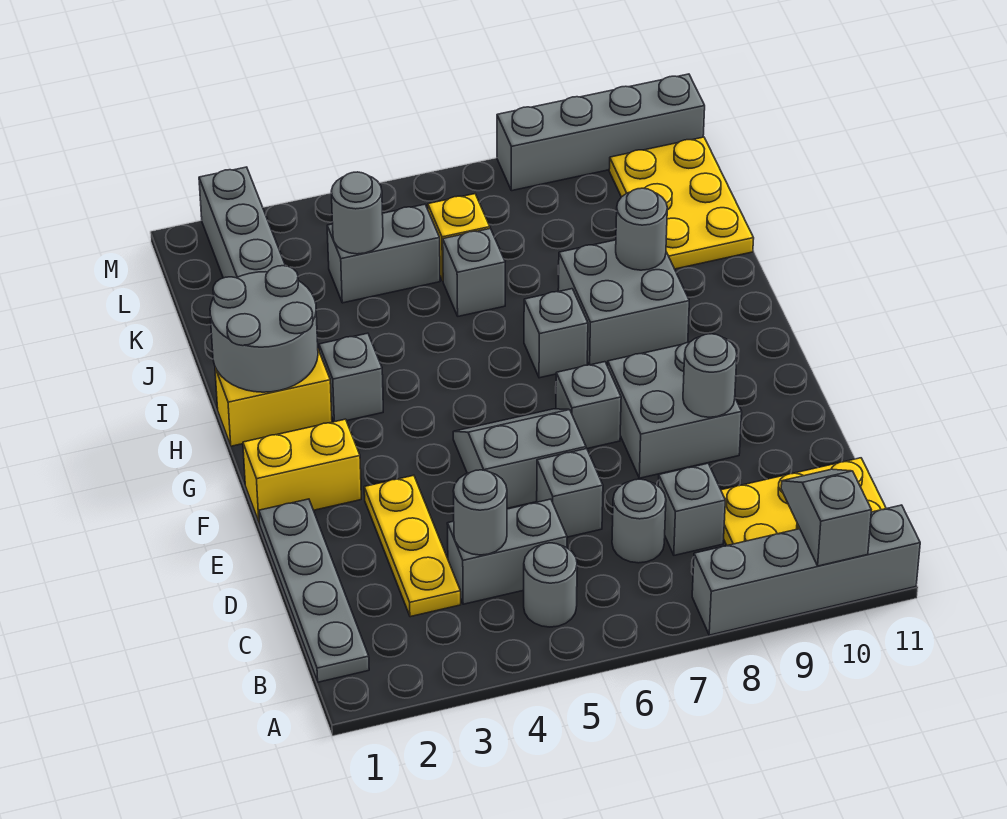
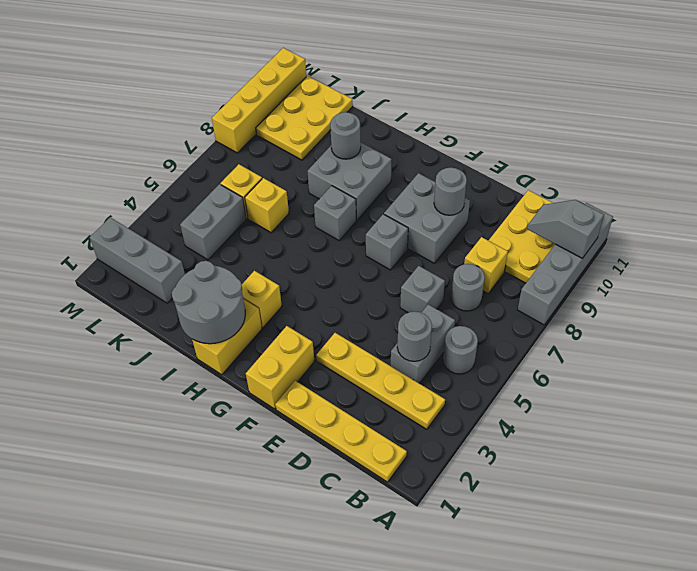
grey 1x4 plate [259,499,369,682] -> yellow 1x4 plate [275,381,407,482]
yellow 1x3 plate [364,475,461,617] -> yellow 1x4 plate [316,333,445,429]
grey 1x1 brick [658,463,725,555] -> yellow 1x1 brick [464,237,508,293]
grey 2x2 slope [453,409,586,508] -> none
grey 1x1 brick [319,333,383,422] -> yellow 1x1 brick [242,271,282,328]
grey 1x1 brick [443,229,505,316] -> yellow 1x1 brick [245,178,289,233]
yellow 2x3 plate [609,137,754,269] -> yellow 2x3 plate turned to [256,76,353,160]
grey 1x1 round brick [331,172,383,254] -> none
grey 1x4 brick [497,74,705,191] -> yellow 1x4 brick [212,48,306,153]

